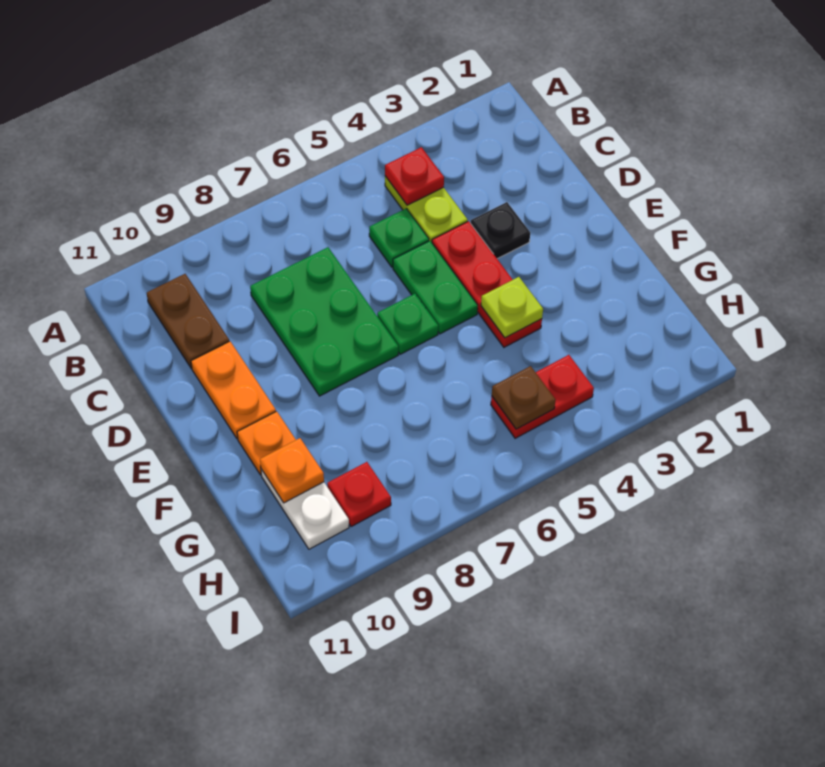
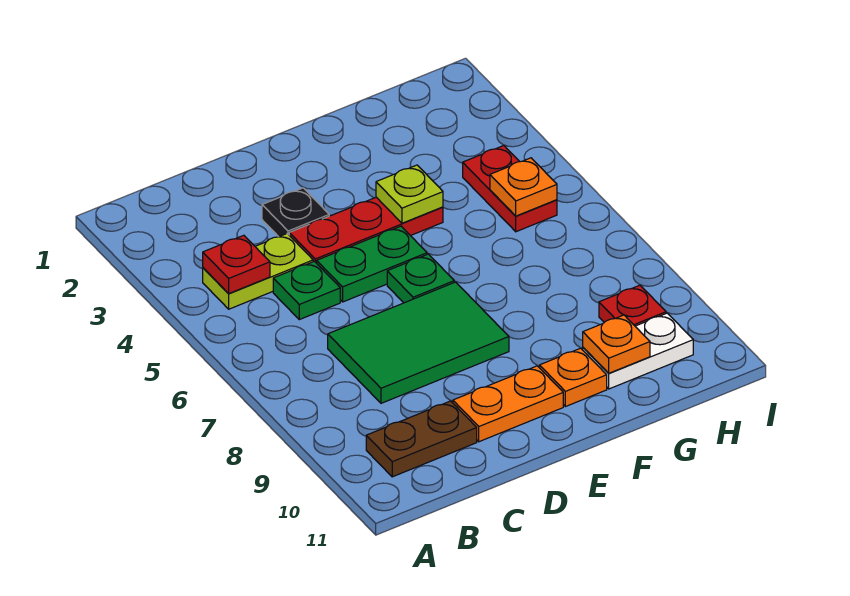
green 2x3 plate [250,247,398,396] -> green 2x3 tile [328,282,509,403]
brown 1x1 plate [492,366,556,429] -> orange 1x1 plate [490,158,557,216]

